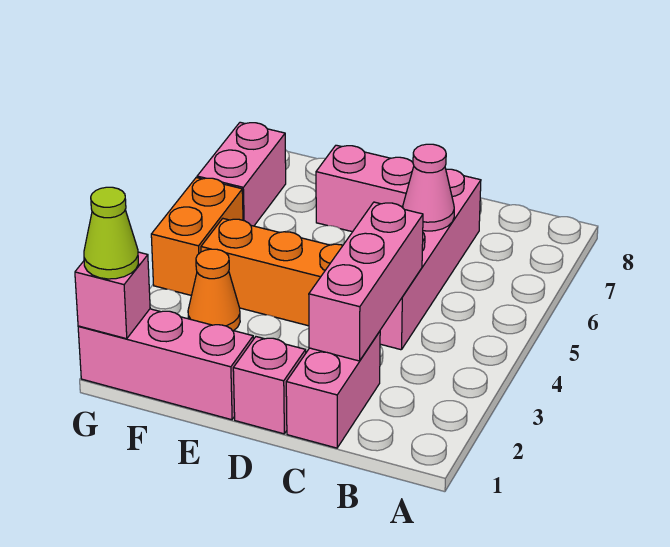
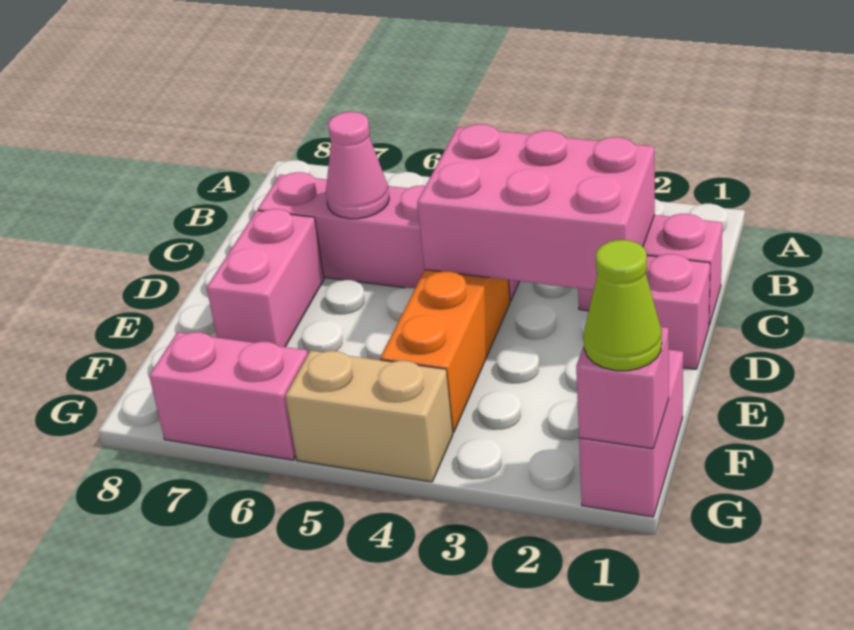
pink 1x3 brick [309,202,423,361] -> pink 2x3 brick [417,124,655,290]
pink 1x3 brick [78,309,253,420] -> pink 1x2 brick [579,350,683,517]
orange 1x1 cone [188,249,240,331] -> none
orange 1x2 brick [151,178,243,295] -> tan 1x2 brick [285,351,453,482]

